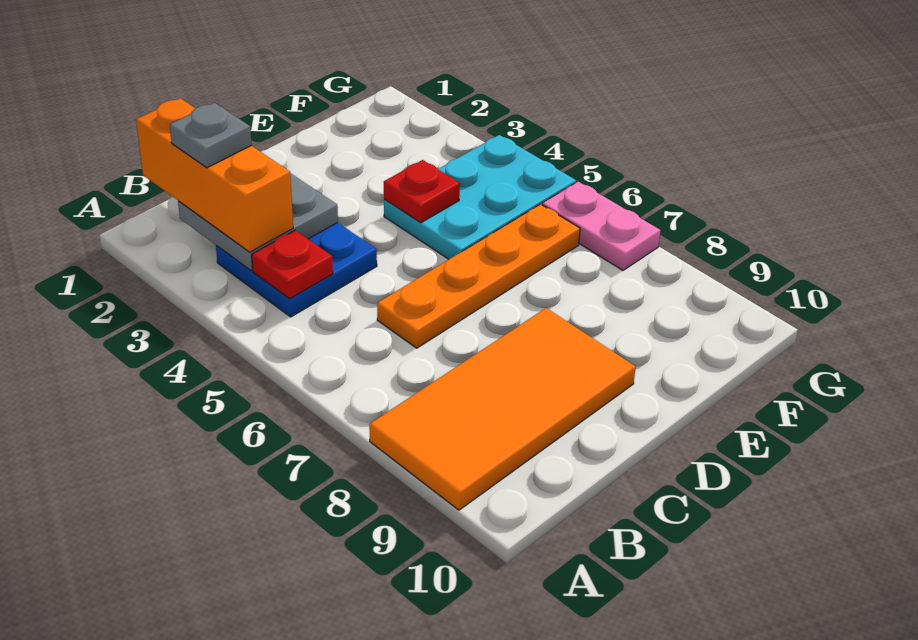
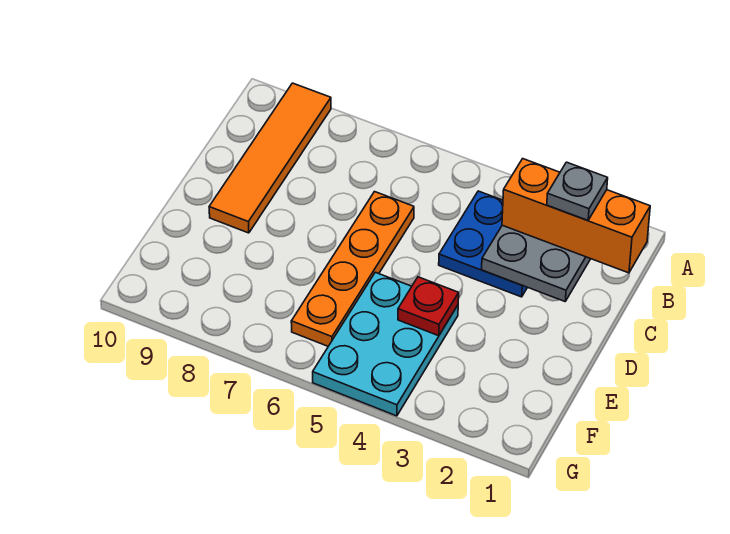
orange 2x4 tile [369,308,636,510] -> orange 1x4 tile [209,83,331,233]
red 1x1 plate [252,230,333,299] -> none
pink 1x2 plate [542,182,661,270] -> none

